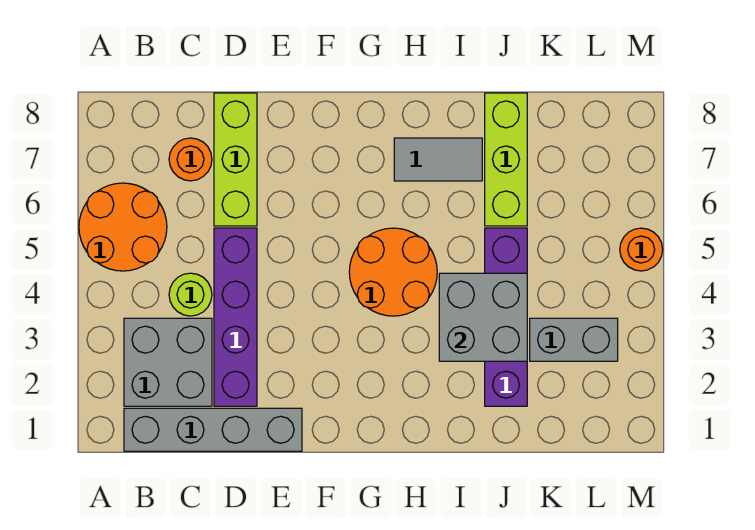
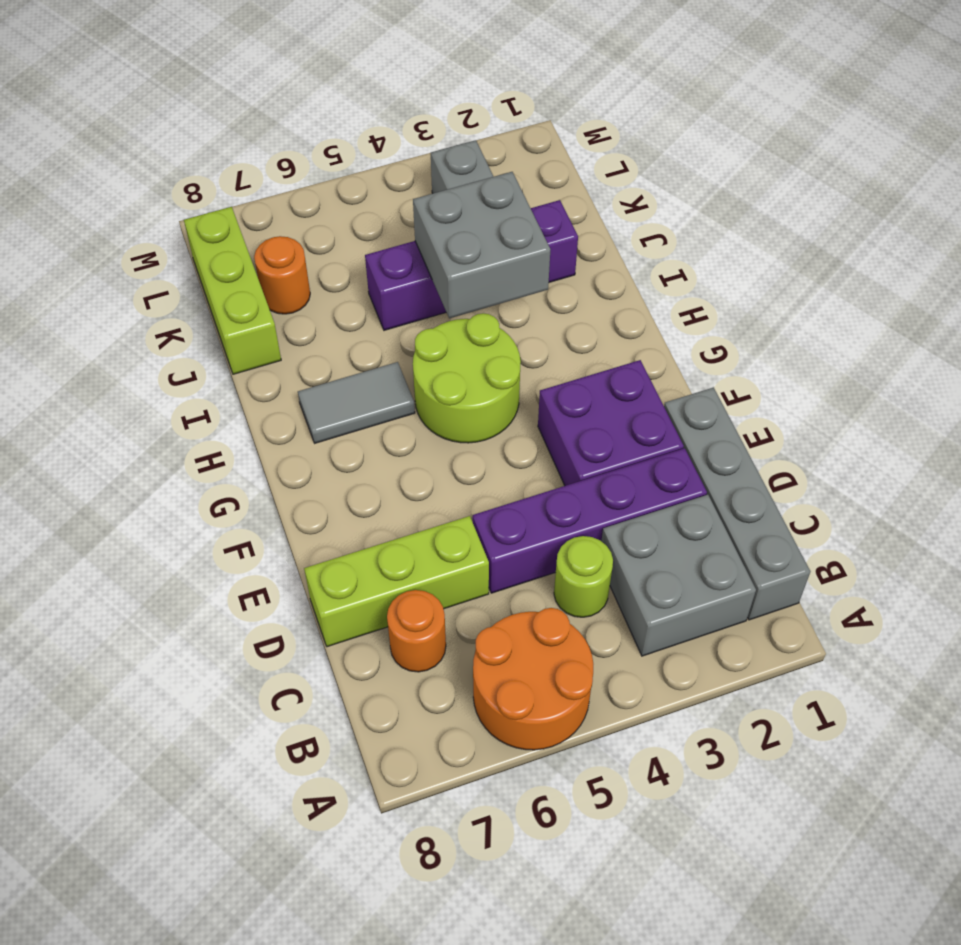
none -> purple 2x2 brick [538,360,684,486]
orange 2x2 round brick [349,228,437,316] -> lime 2x2 round brick [413,313,521,443]
grey 1x2 tile [394,138,482,181] -> grey 1x2 tile turned to [298,362,415,443]
lime 1x3 brick [485,93,527,226] -> lime 1x3 brick turned to [184,207,281,374]
orange 1x1 round brick [620,228,663,271] -> orange 1x1 round brick moved to [254,236,310,314]

